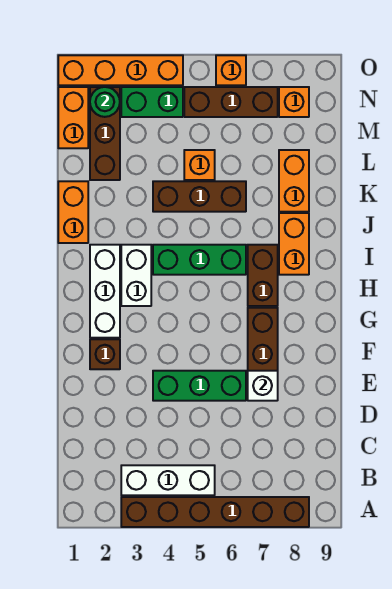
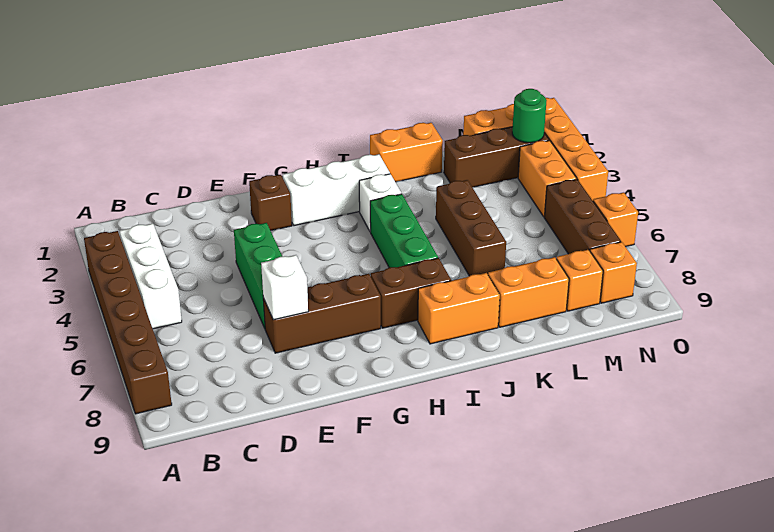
white 1x2 brick [121,245,151,306] -> white 1x1 brick [359,174,401,232]
orange 1x1 brick [184,150,215,180] -> orange 1x1 brick moved to [556,250,603,311]
green 1x2 brick [121,87,183,117] -> orange 1x2 brick [518,140,577,217]

